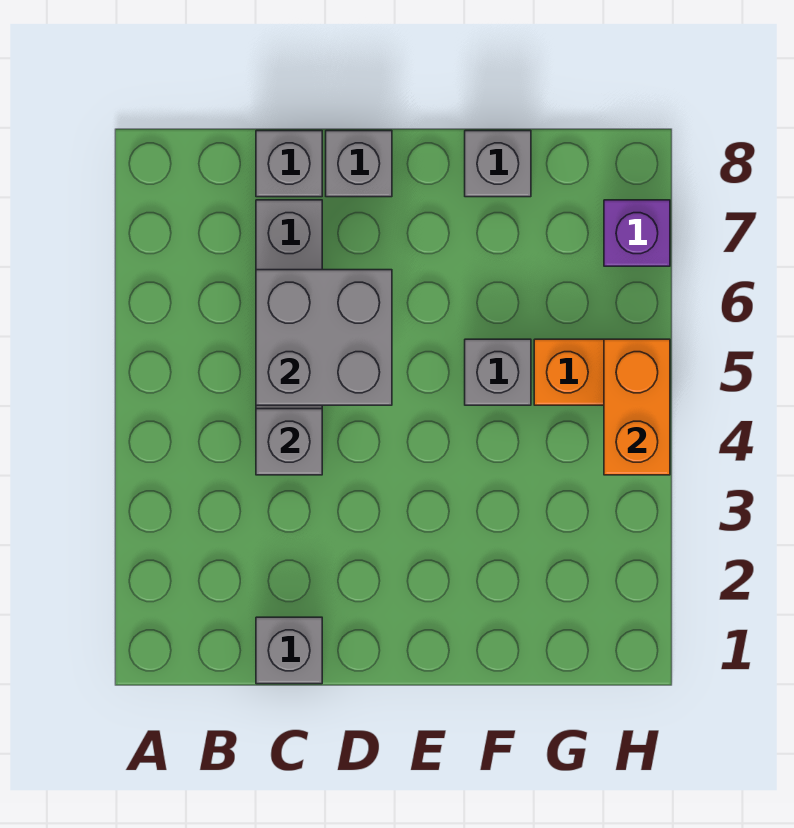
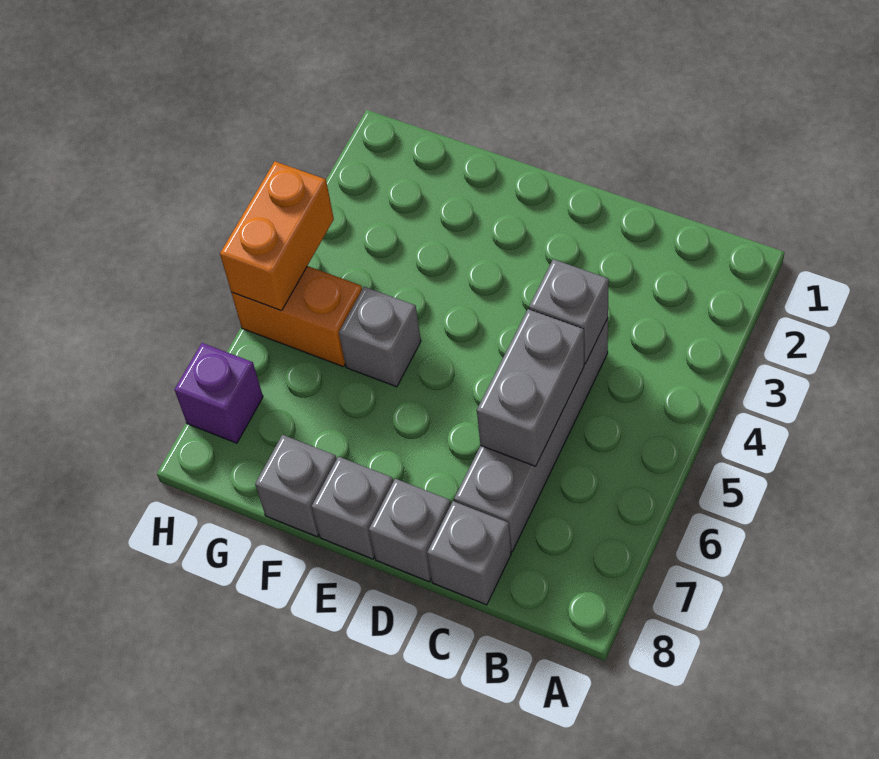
grey 1x1 brick [256,617,322,684] -> grey 1x1 brick moved to [312,456,393,559]
grey 2x2 brick [256,270,392,405] -> grey 1x2 brick [477,309,584,466]

